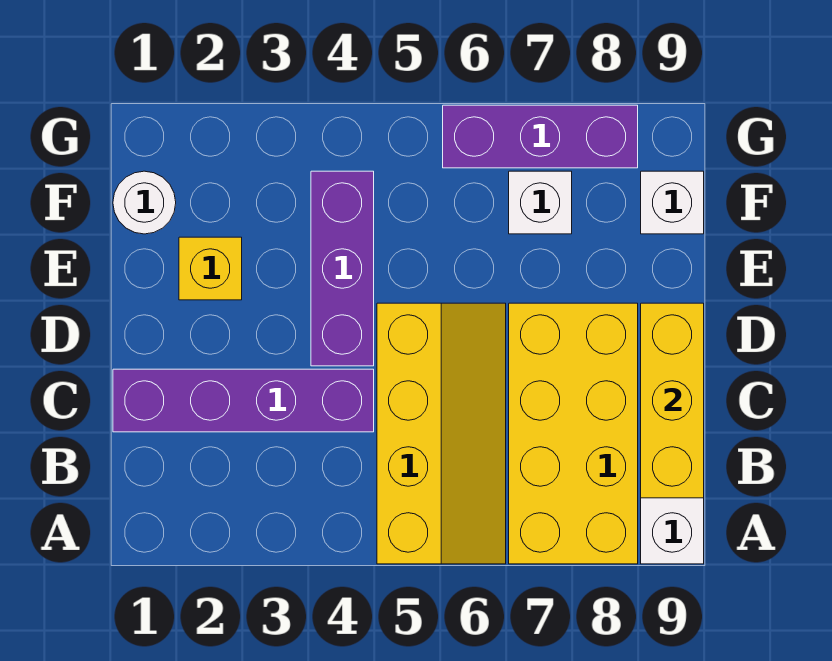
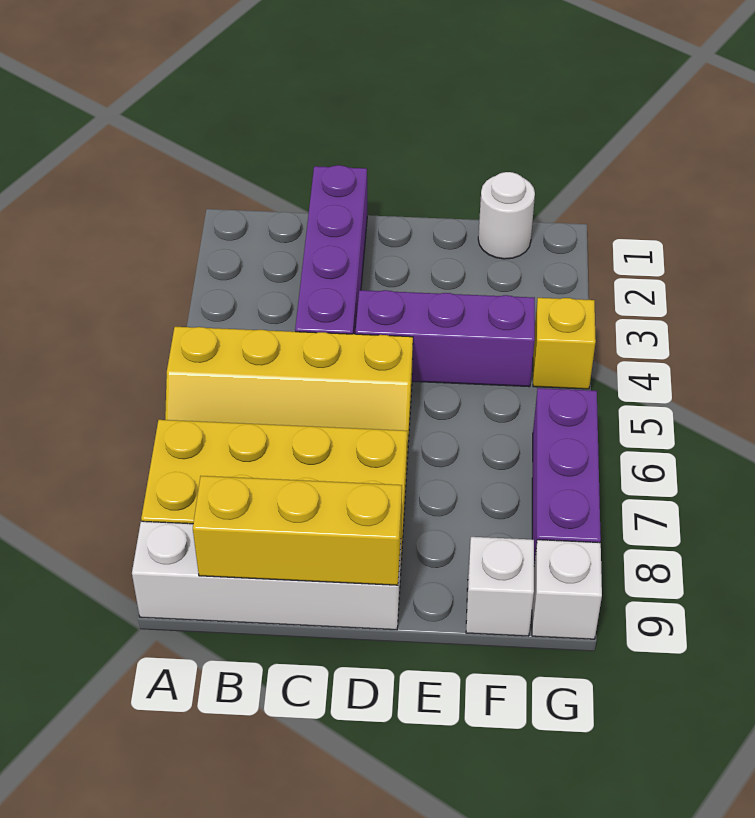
yellow 1x1 brick [179,237,242,300] -> yellow 1x1 brick moved to [533,298,596,389]
white 1x1 brick [509,171,572,234] -> white 1x1 brick moved to [532,540,602,639]

